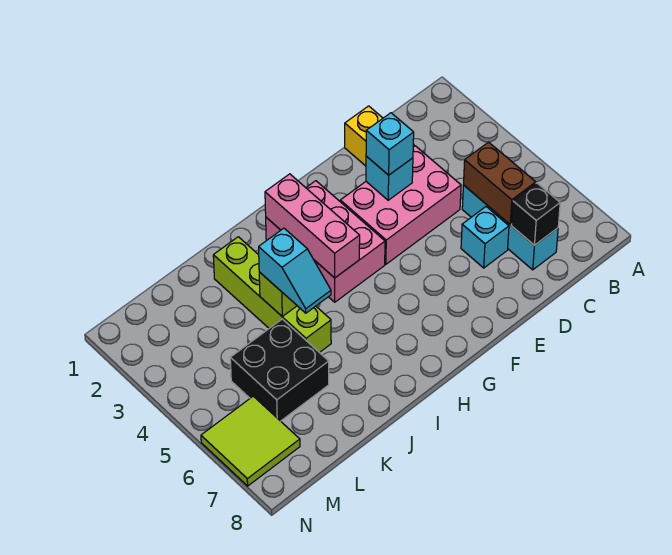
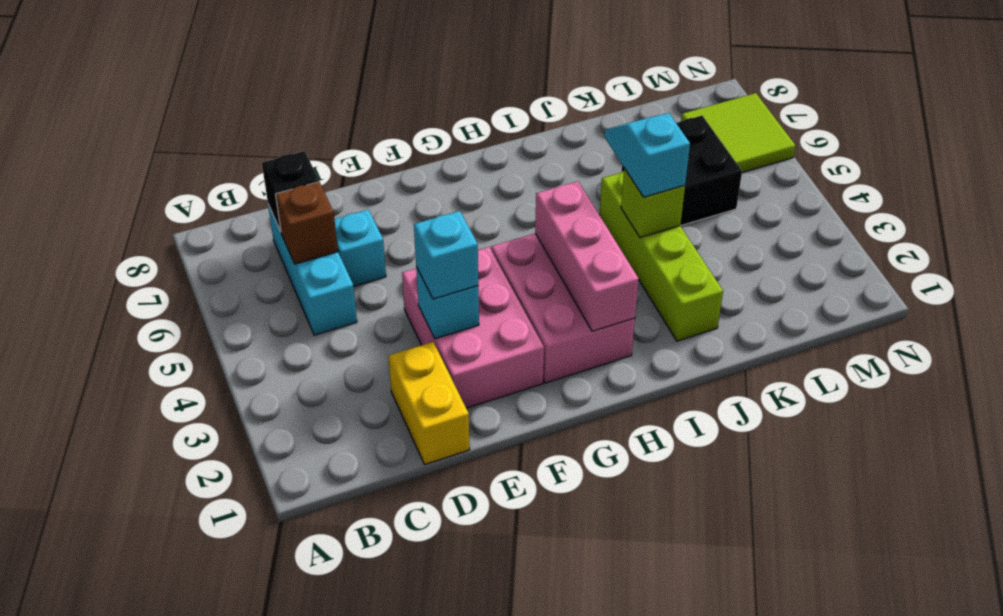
brown 1x2 brick [464,142,536,224] -> brown 1x1 brick [276,182,338,264]
pink 2x3 brick [340,146,461,264] -> pink 2x3 brick turned to [402,247,544,408]

